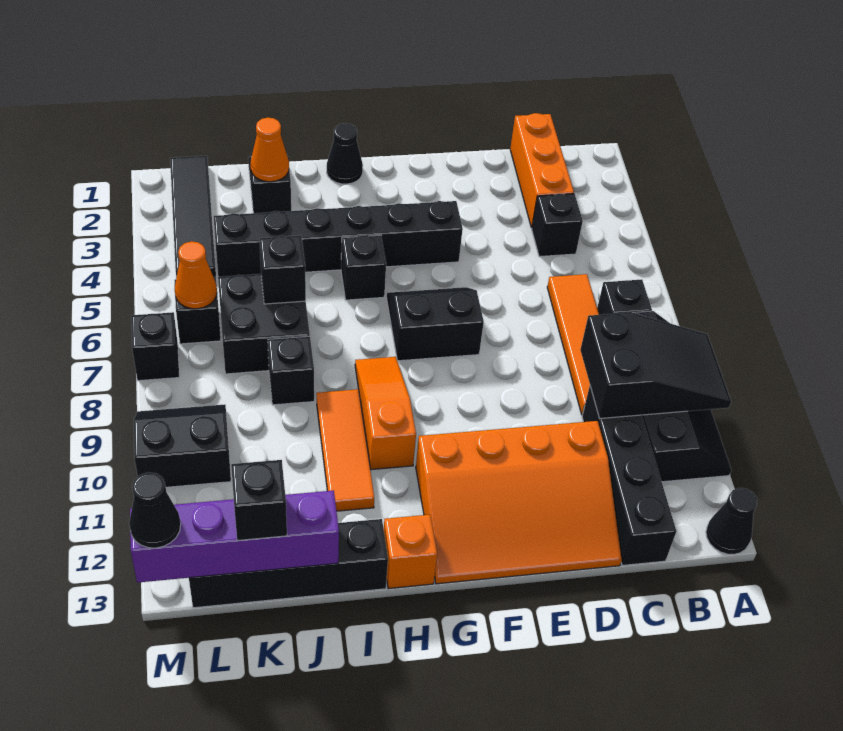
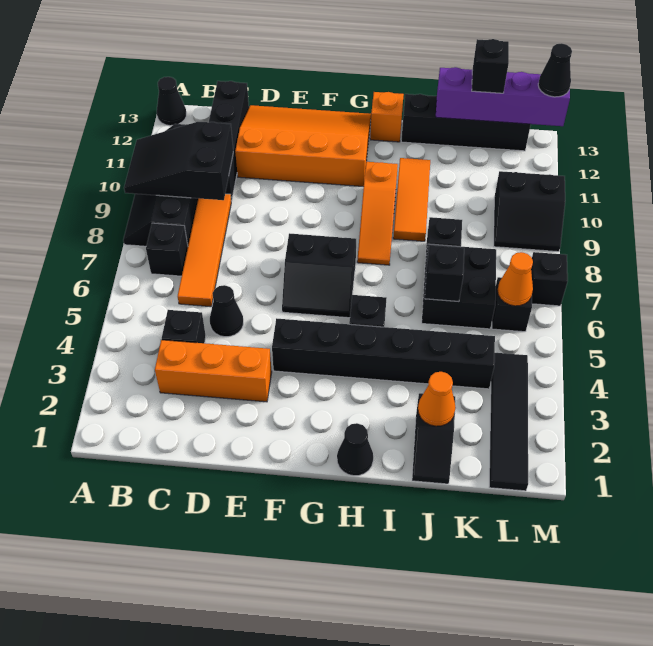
orange 1x3 brick [510,113,574,228] -> orange 1x3 brick turned to [155,340,272,402]
none -> black 1x1 cone [210,285,243,337]

